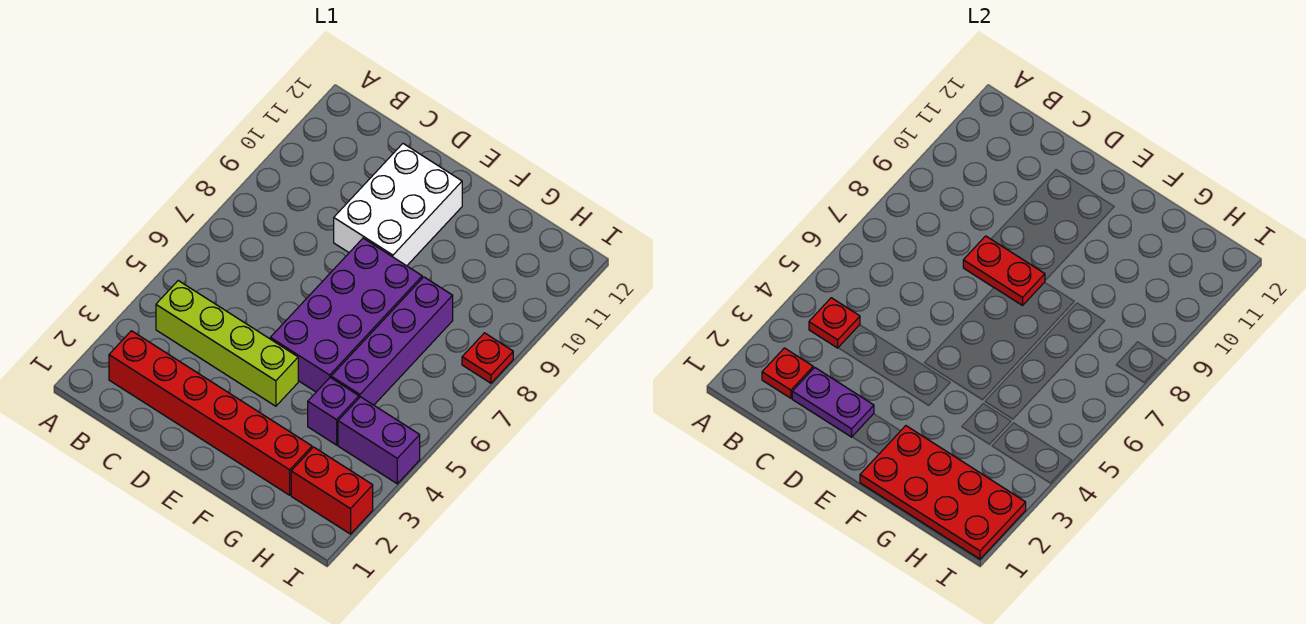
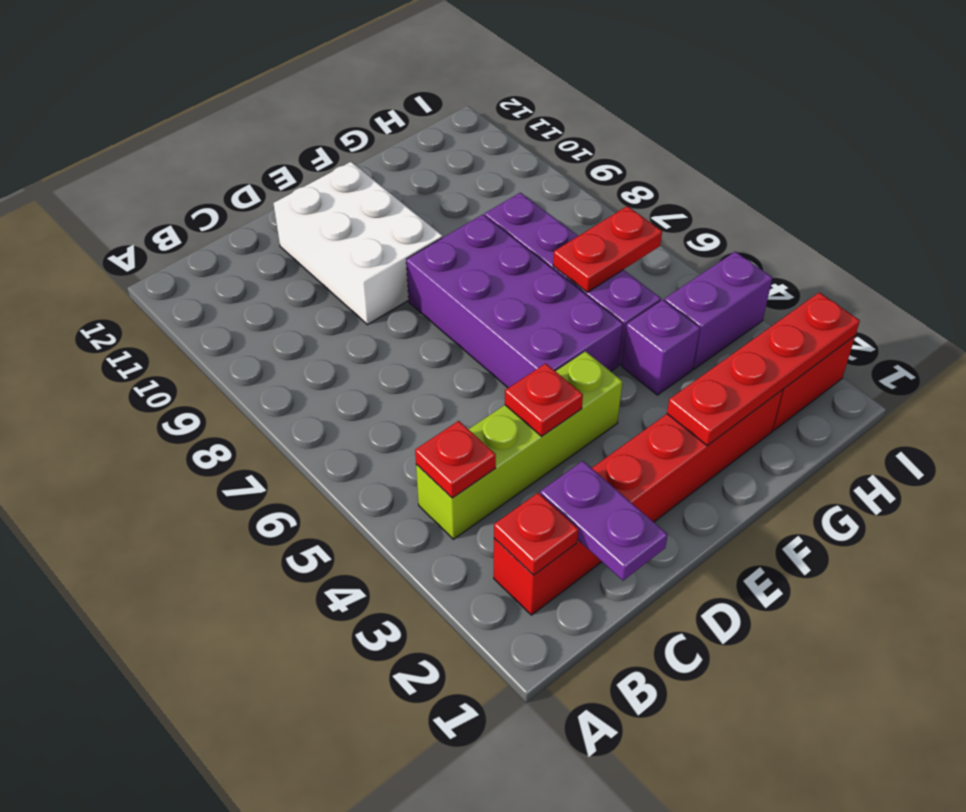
purple 1x2 plate [792,367,874,437] -> purple 1x2 plate turned to [540,461,668,581]
red 1x2 plate [963,236,1045,305] -> red 1x2 plate moved to [553,206,662,292]
red 2x4 plate [860,426,1026,559] -> red 1x4 plate [667,292,860,446]
red 1x1 plate [462,333,513,383] -> red 1x1 plate moved to [505,363,583,436]

